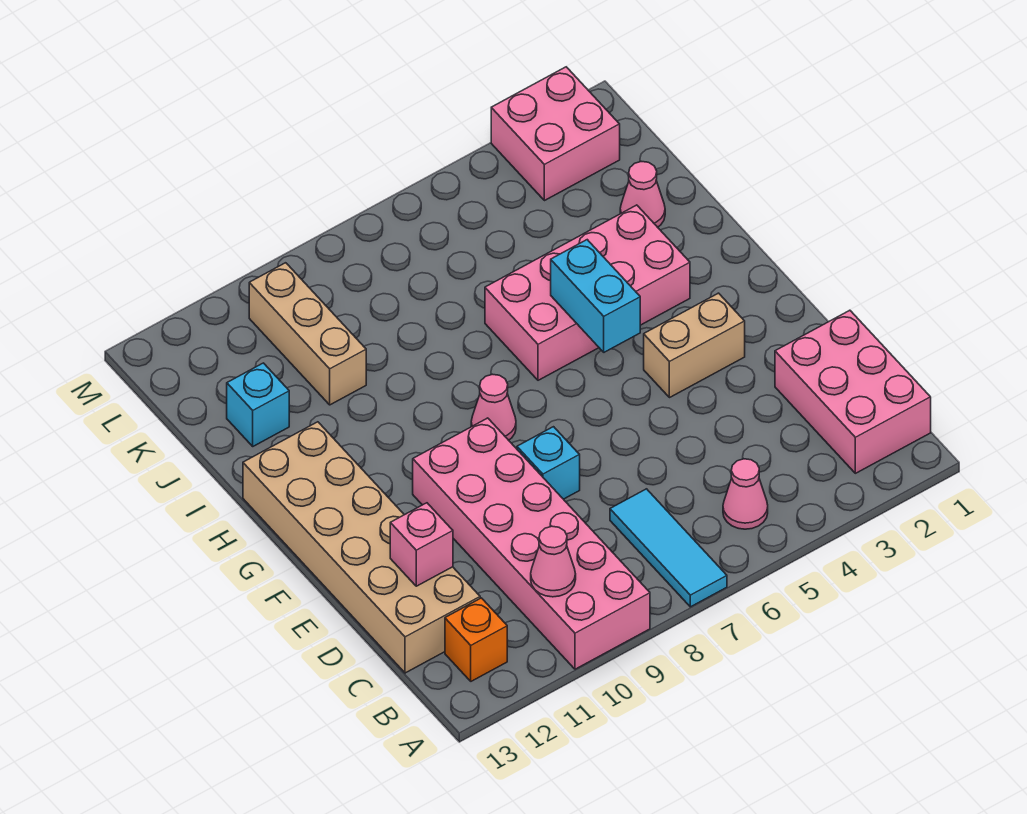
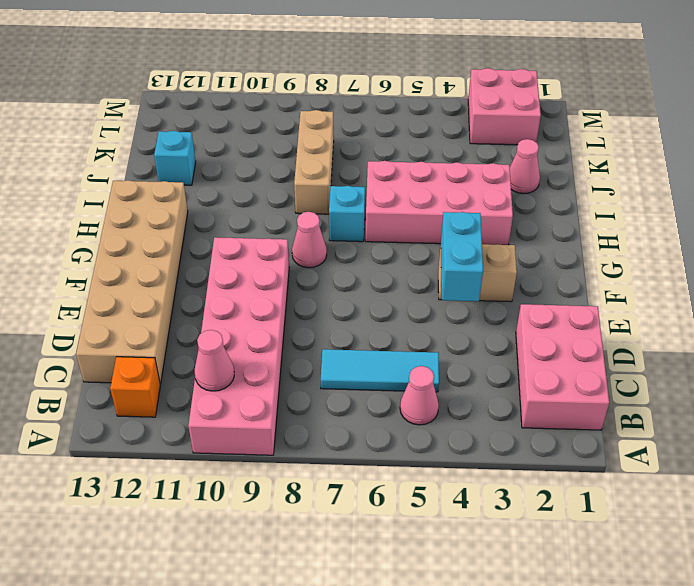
cyan 1x3 tile [610,489,727,607] -> cyan 1x3 tile turned to [321,349,439,392]
pink 1x1 brick [390,503,453,586] -> none
cyan 1x1 brick [517,427,580,499] -> cyan 1x1 brick moved to [329,186,365,242]
cyan 1x2 brick [551,240,640,352] -> cyan 1x2 brick moved to [441,212,483,301]
tan 1x3 brick [249,263,366,405] -> tan 1x3 brick moved to [294,110,334,214]

